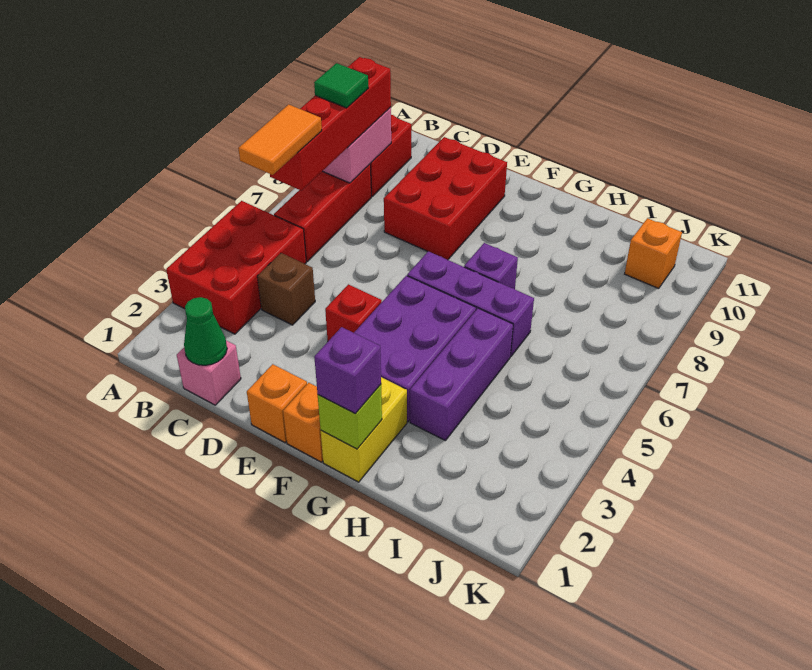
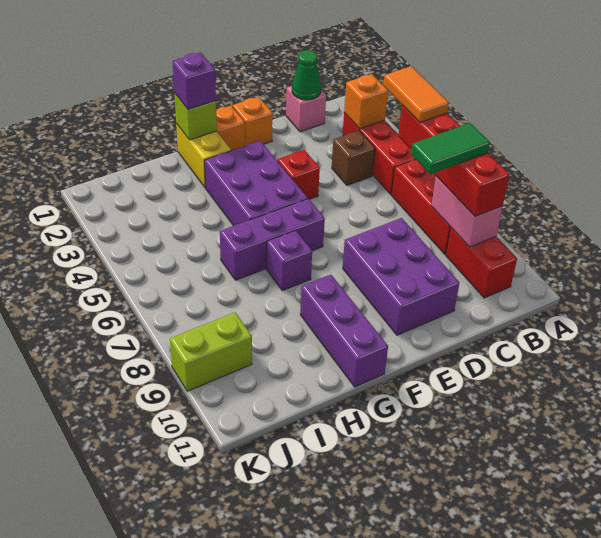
red 2x3 brick [166,201,306,334] -> red 1x3 brick [342,113,415,194]
green 1x1 tile [314,63,368,108] -> green 1x2 tile [411,123,490,174]
red 2x3 brick [384,137,507,260] -> purple 2x3 brick [343,218,459,335]
purple 1x3 brick [410,308,513,441] -> purple 1x3 brick moved to [300,275,388,387]
none -> lime 1x2 brick [170,312,252,391]
orange 1x1 brick [625,218,682,288] -> orange 1x1 brick moved to [344,74,388,129]

